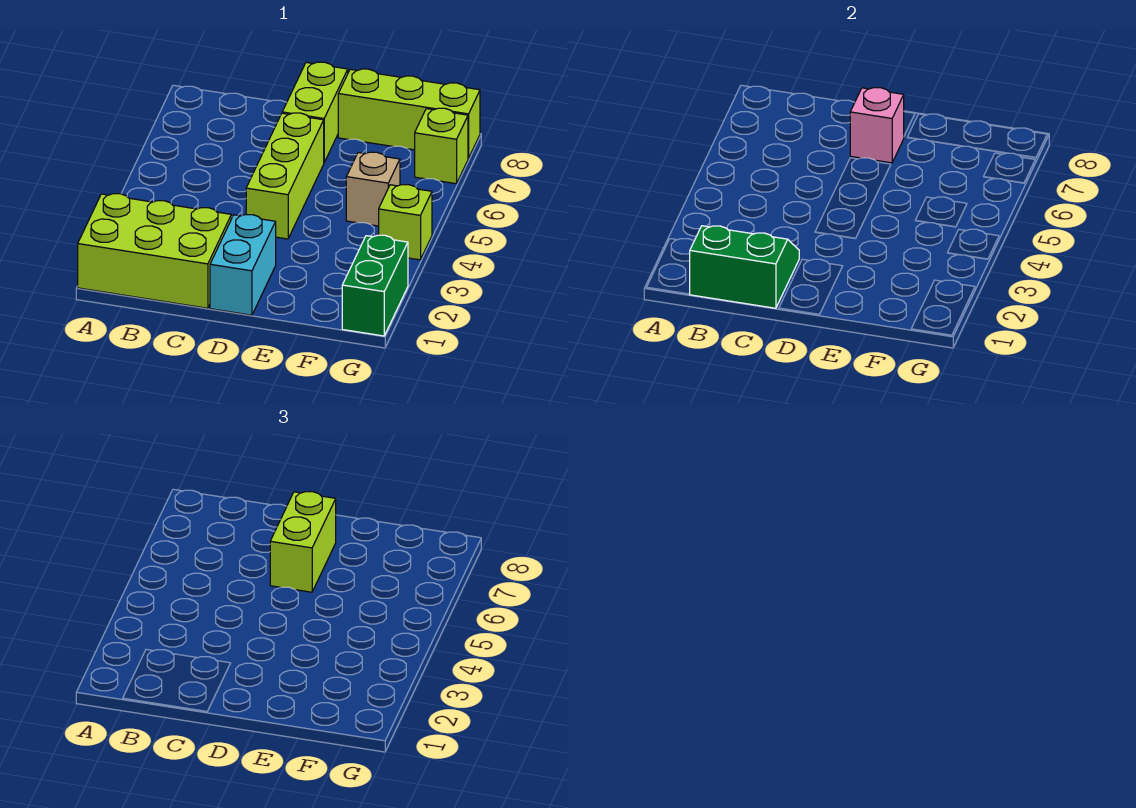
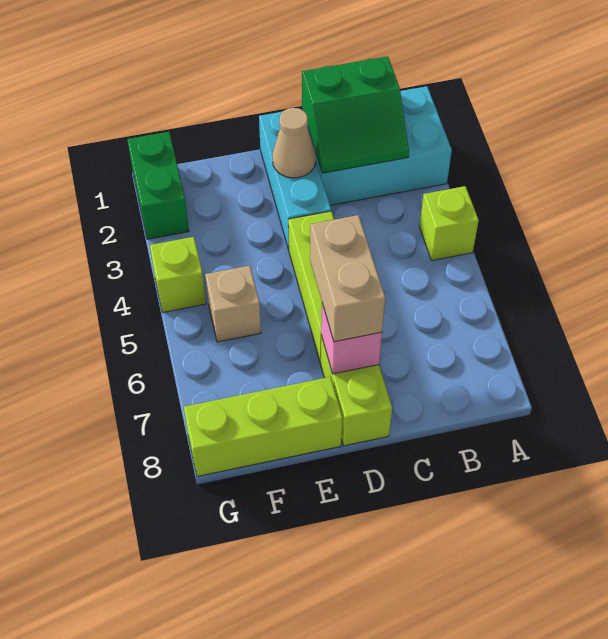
lime 2x3 brick [78,194,231,308] -> cyan 2x3 brick [308,86,452,205]
cyan 1x2 brick [210,215,276,315] -> cyan 1x3 brick [259,112,331,250]
none -> tan 1x1 cone [272,108,316,178]
lime 1x2 brick [270,492,336,592] -> tan 1x2 brick [310,215,385,342]
lime 1x1 brick [415,108,468,184] -> lime 1x1 brick moved to [420,186,479,261]

